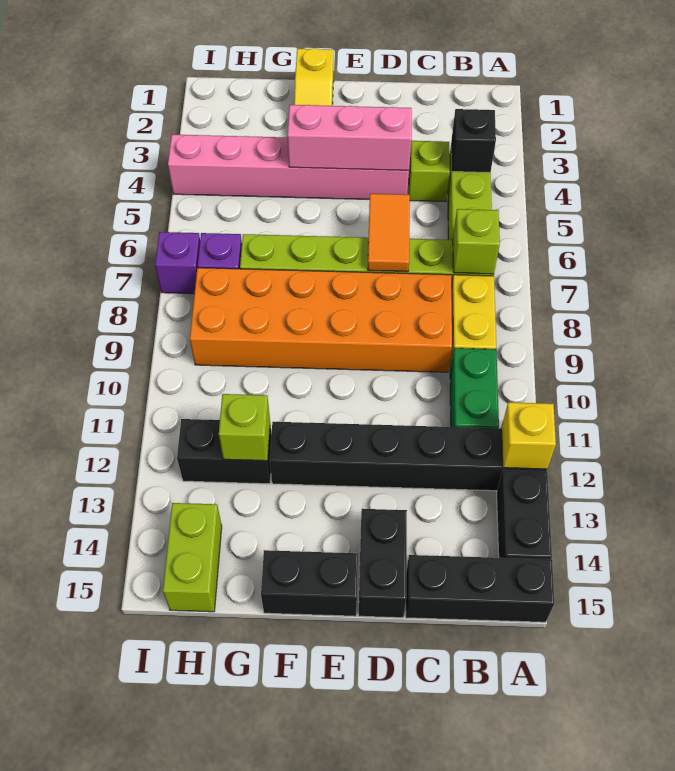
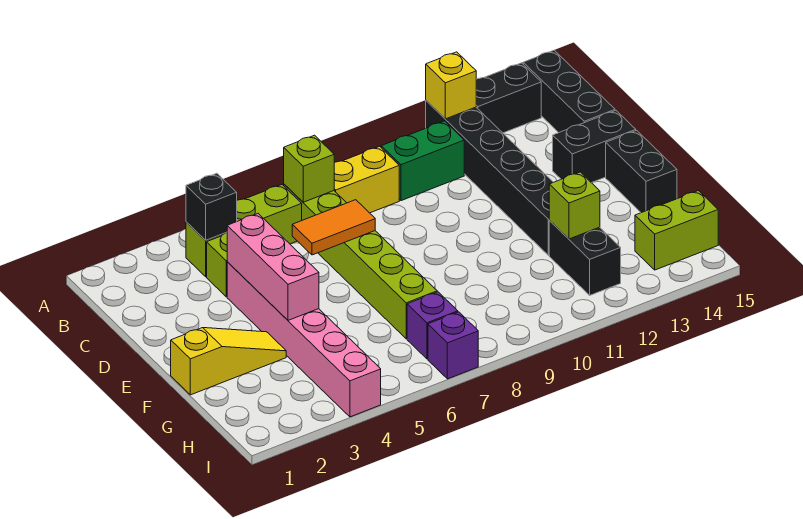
orange 2x6 brick [190,268,452,372] -> none

